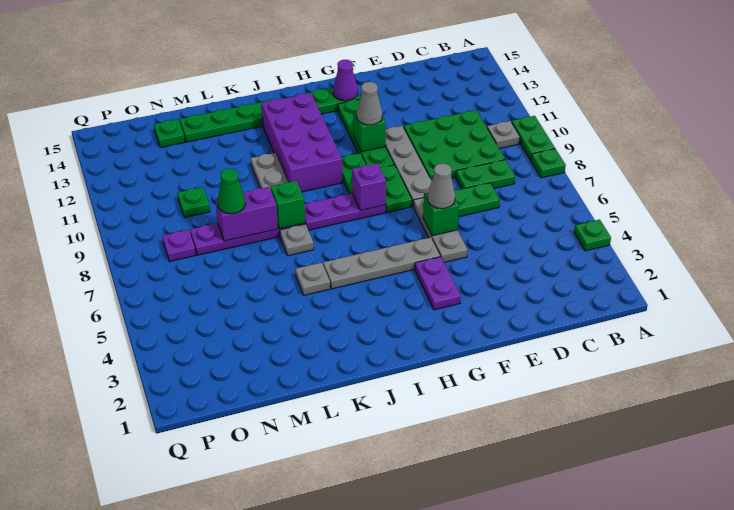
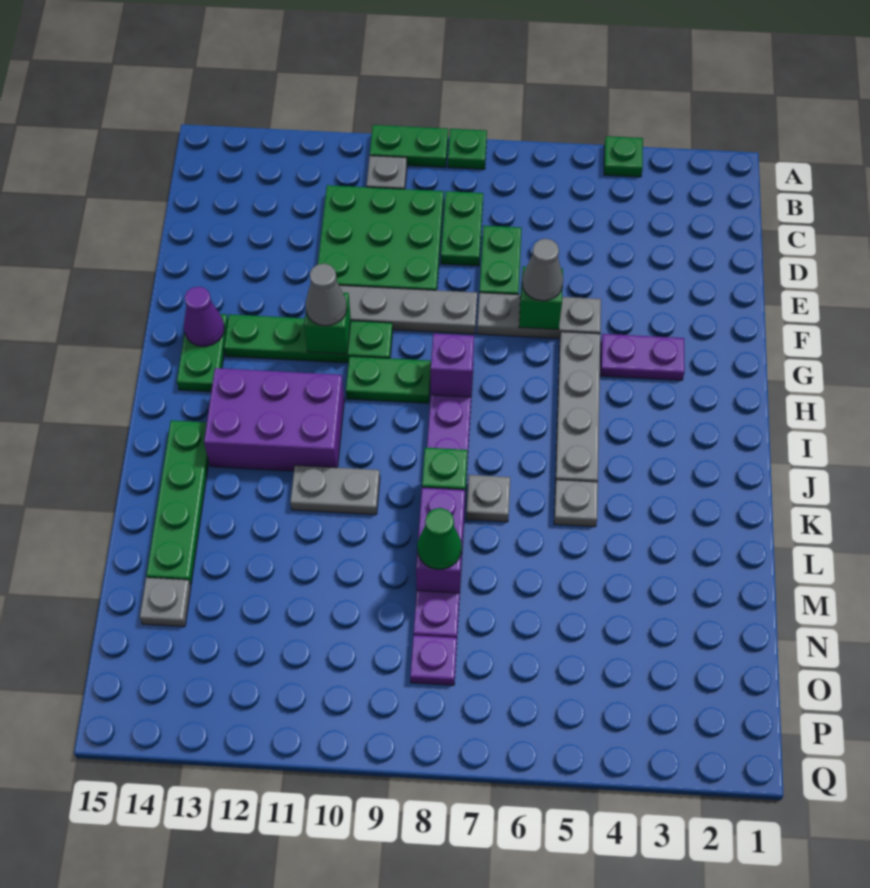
green 1x2 plate [380,165,412,212] -> none
purple 2x4 brick [262,93,342,192] -> purple 2x3 brick [204,368,344,471]
green 1x1 plate [178,187,210,218] -> none
green 1x1 plate [154,119,185,148] -> grey 1x1 plate [140,578,191,627]

